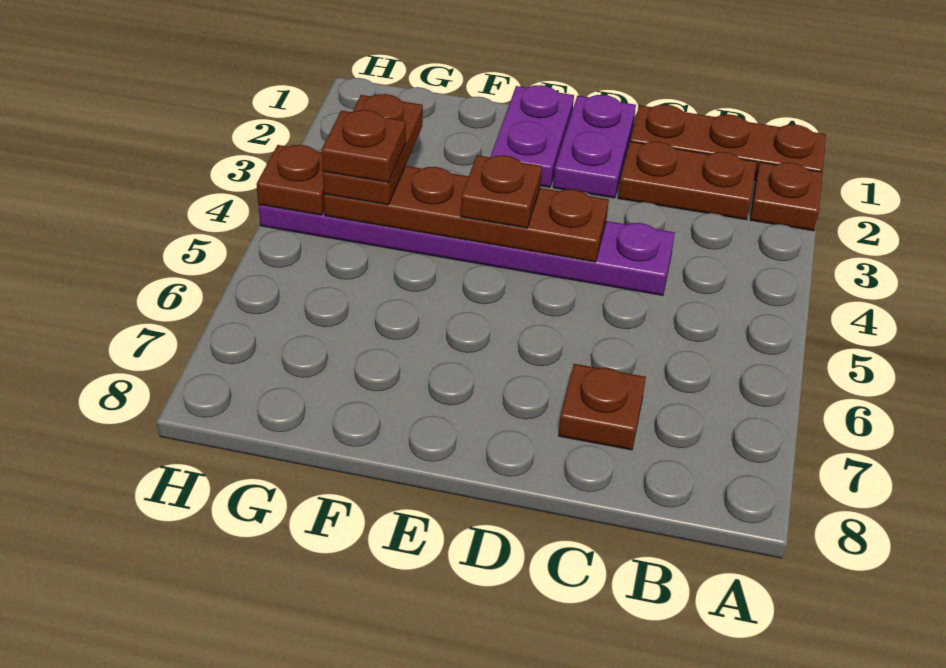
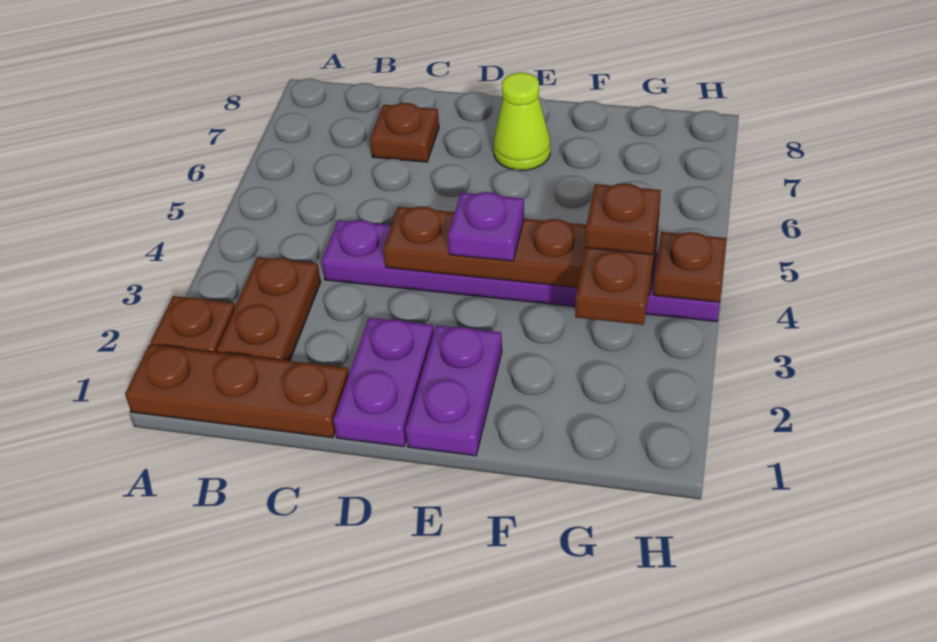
brown 1x2 plate [618,141,756,220] -> brown 1x2 plate turned to [217,257,321,361]
brown 1x1 plate [461,155,542,228] -> purple 1x1 plate [448,192,524,261]
none -> lime 1x1 cone [494,73,550,170]

